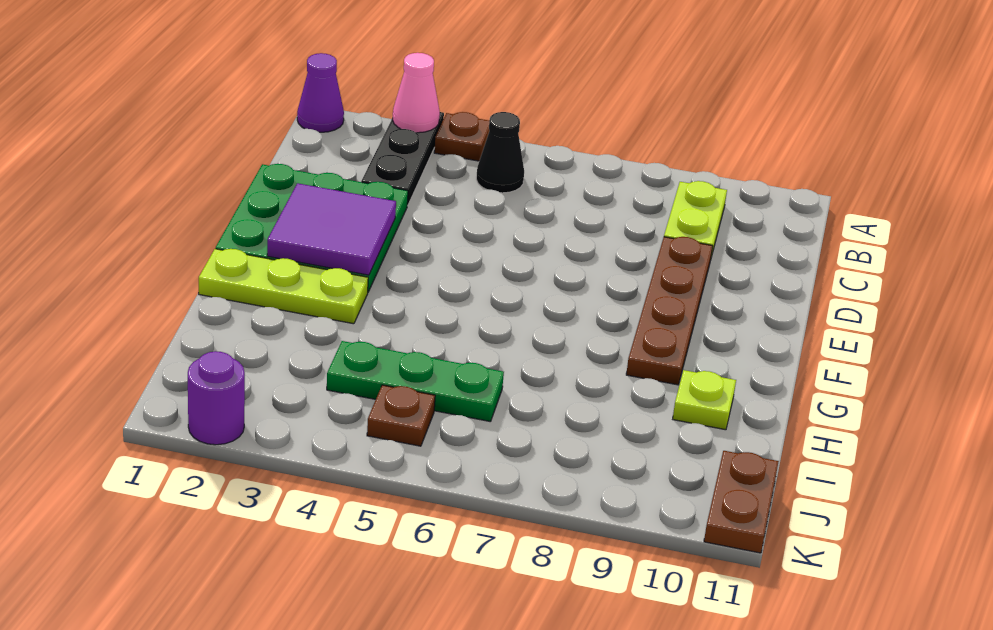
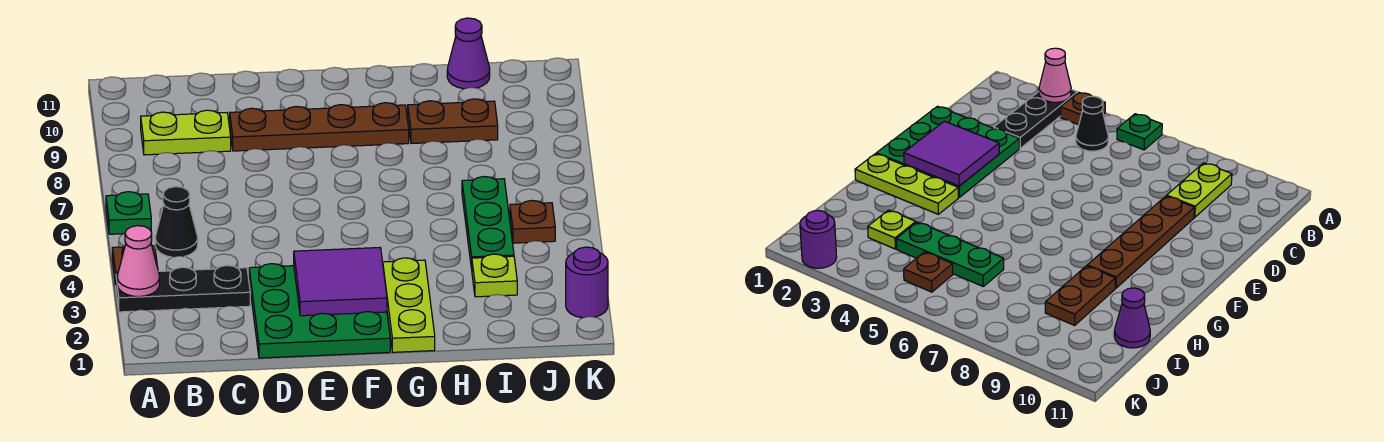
purple 1x1 cone [297,53,344,132] -> purple 1x1 cone moved to [447,18,490,89]
none -> green 1x1 plate [106,192,151,234]
lime 1x1 plate [673,370,736,430] -> lime 1x1 plate moved to [472,254,517,297]
brown 1x2 plate [704,451,779,553] -> brown 1x2 plate moved to [408,99,498,144]

